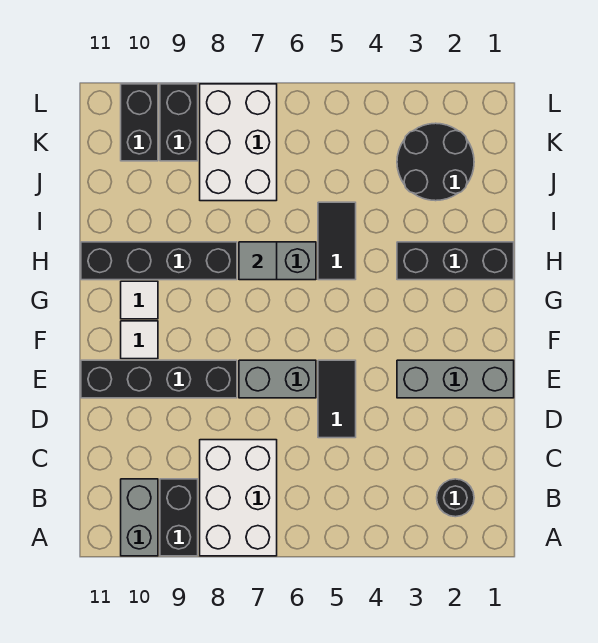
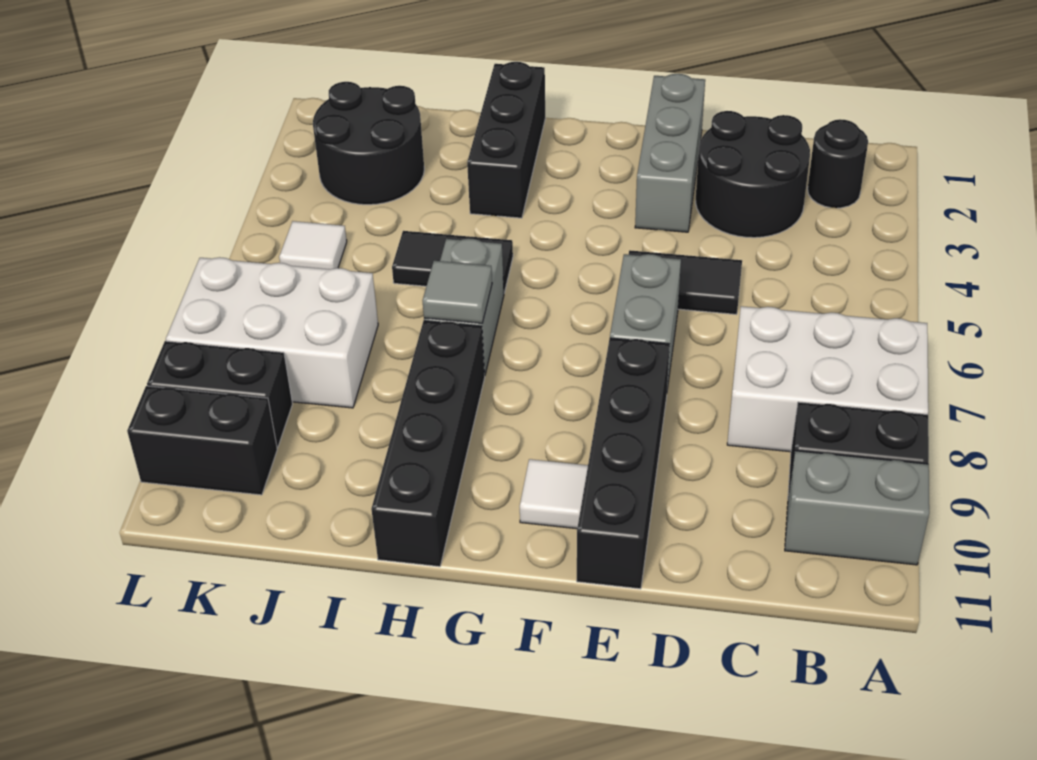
none -> black 2x2 round brick [696,111,810,238]
white 1x1 tile [121,281,158,319] -> white 1x1 tile moved to [279,221,347,269]

